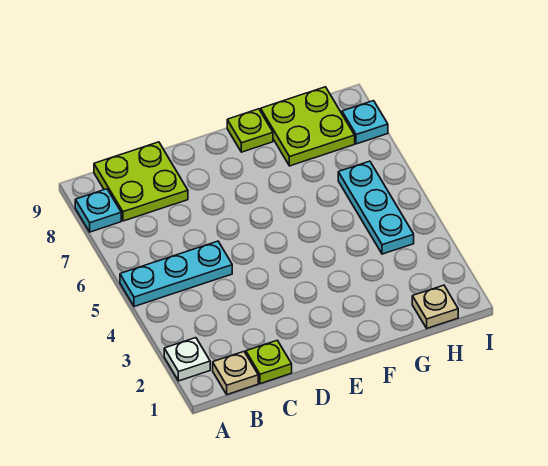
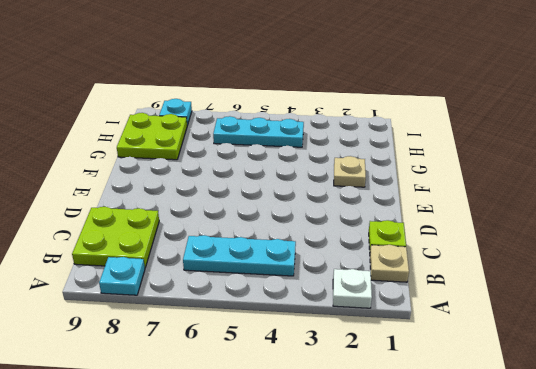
cyan 1x3 plate [120,241,232,307] -> cyan 1x3 plate turned to [183,235,296,276]
lime 1x1 plate [227,109,273,152] -> none
tan 1x1 plate [412,285,458,328] -> tan 1x1 plate moved to [334,156,366,187]

